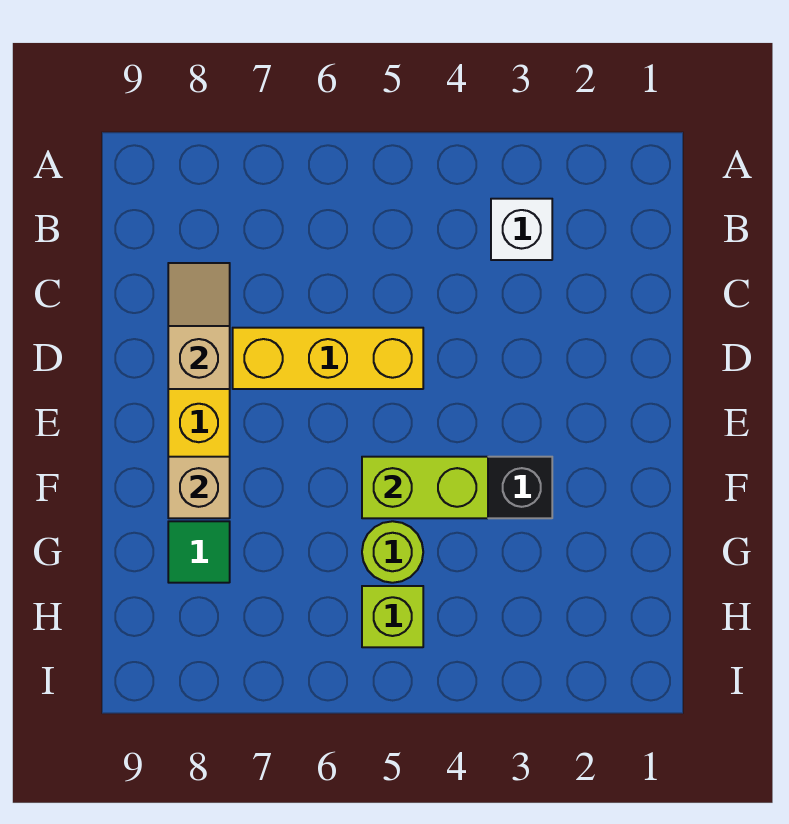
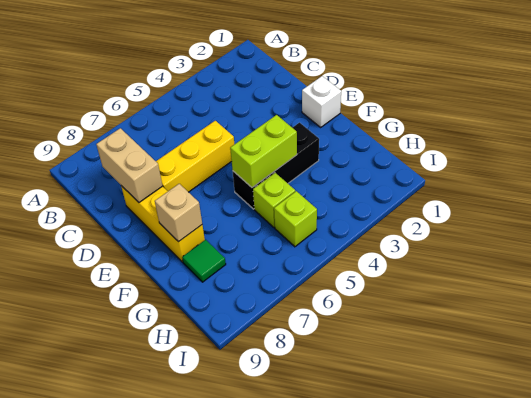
white 1x1 brick [491,199,552,260] -> white 1x1 brick moved to [302,76,341,127]
tan 1x2 slope [168,263,230,389] -> tan 1x2 brick [96,128,162,202]
lime 1x1 round brick [362,521,423,583] -> lime 1x1 brick [253,173,295,227]

